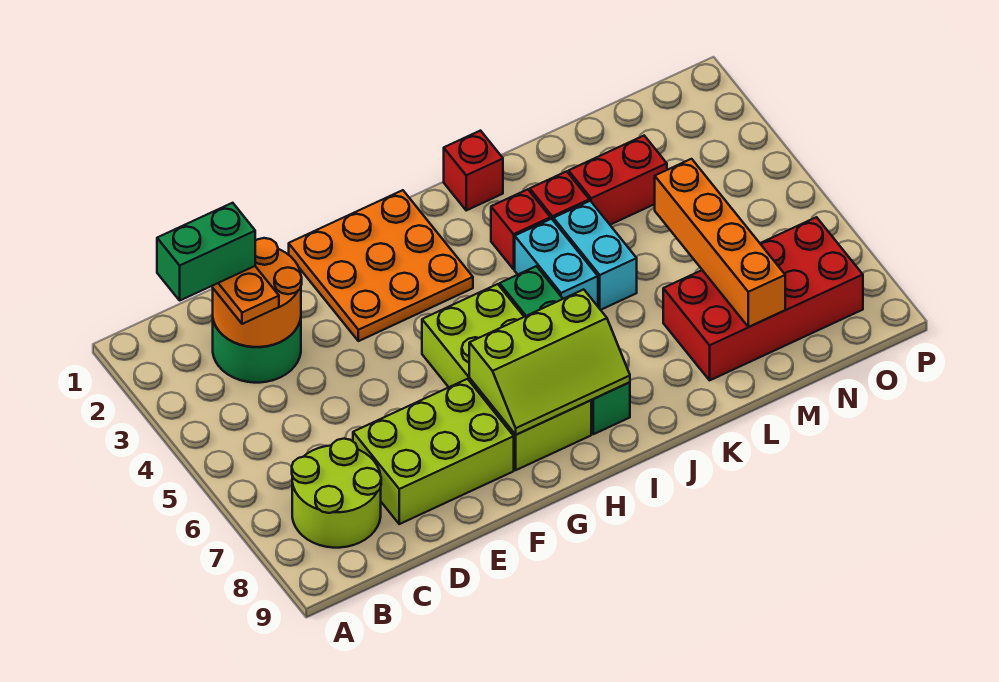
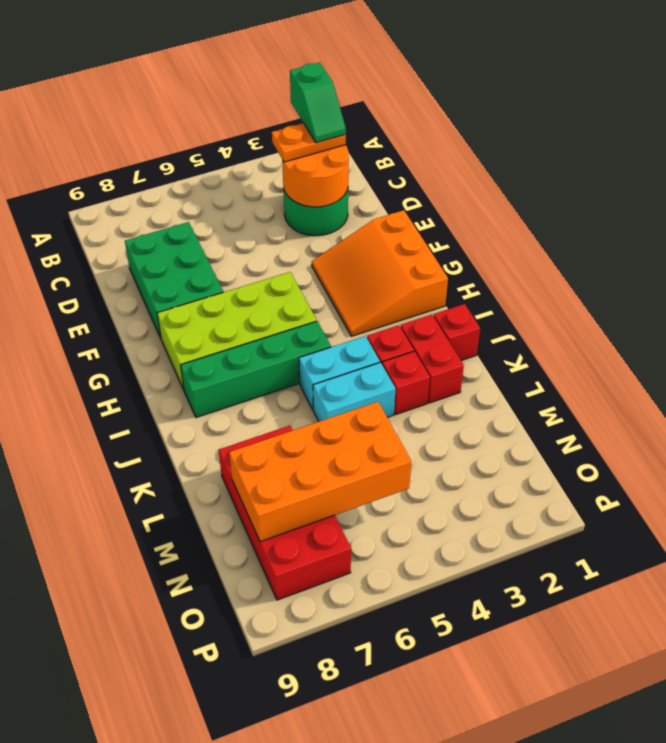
green 1x2 brick [157,203,255,300] -> green 1x2 slope [290,62,346,143]
lime 2x2 round brick [292,439,381,548] -> none
lime 2x3 brick [353,379,514,524] -> green 2x3 brick [125,222,223,338]
orange 3x3 plate [289,190,473,341] -> orange 3x3 slope [312,210,448,336]
lime 2x3 slope [469,289,630,435] -> none
red 1x2 brick [569,136,667,225] -> red 1x2 brick moved to [401,315,464,403]
orange 1x4 brick [655,159,785,327] -> orange 2x4 brick [229,402,411,542]

